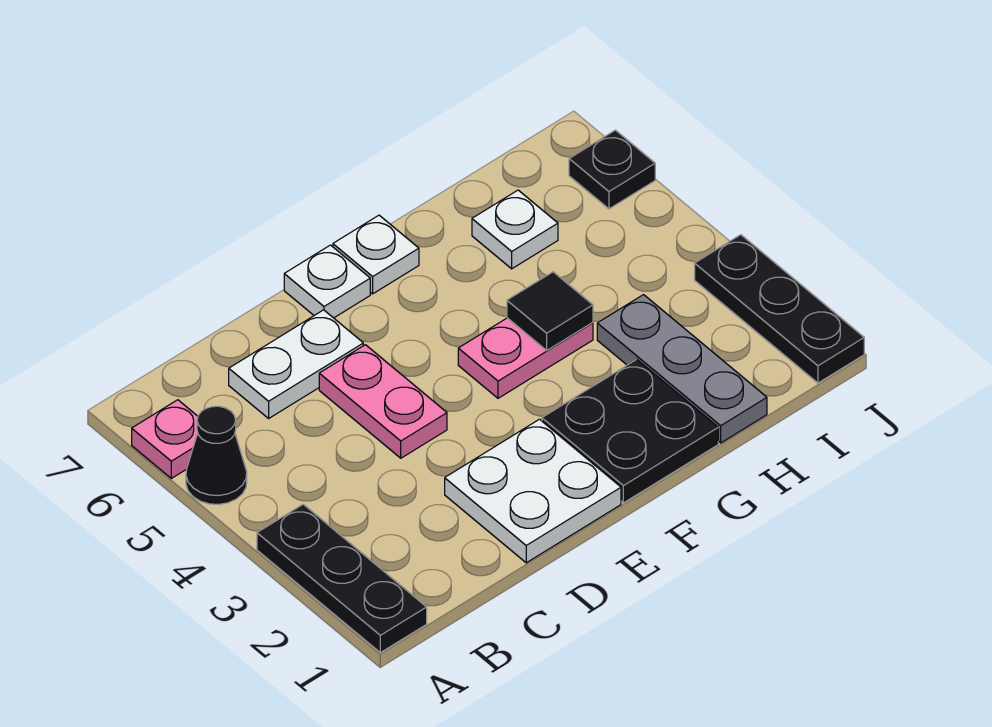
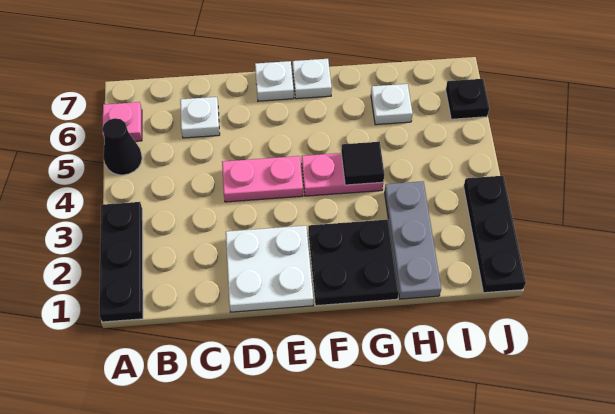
white 1x2 plate [229,310,363,418] -> white 1x1 plate [180,97,220,138]
pink 1x2 plate [319,345,447,458] -> pink 1x2 plate turned to [222,156,303,202]

